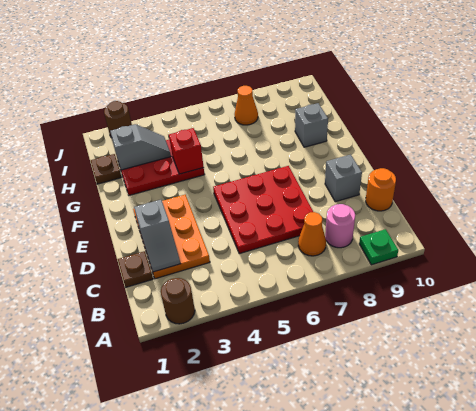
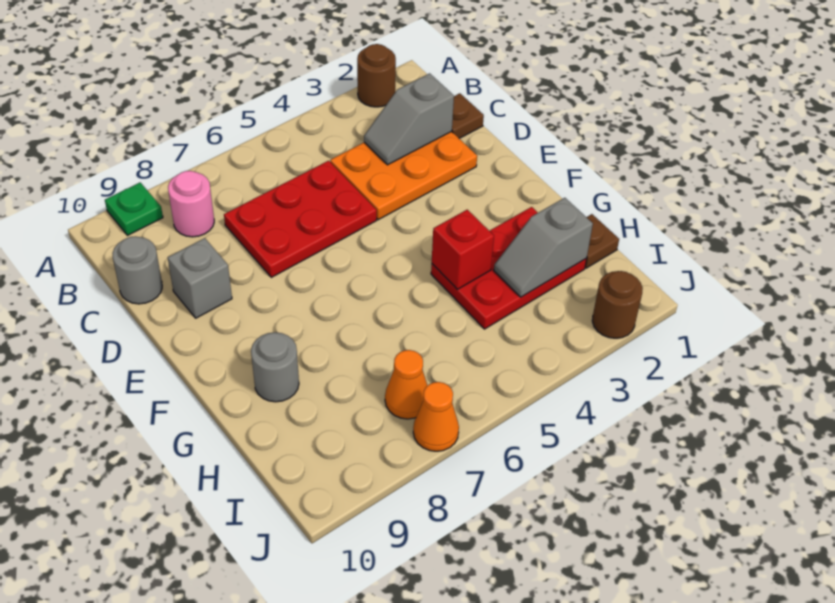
orange 1x1 cone [298,212,326,256] -> orange 1x1 cone moved to [413,382,459,451]
orange 2x3 plate [133,195,210,279] -> orange 2x3 plate turned to [330,131,477,220]
grey 1x2 slope [134,200,180,272] -> grey 1x2 slope turned to [364,73,454,165]
red 3x3 plate [213,166,313,254] -> red 2x3 plate [224,161,377,277]
orange 1x1 round brick [366,168,396,211] -> grey 1x1 round brick [112,236,162,304]
grey 1x1 brick [295,103,328,147] -> grey 1x1 round brick [251,332,299,402]

